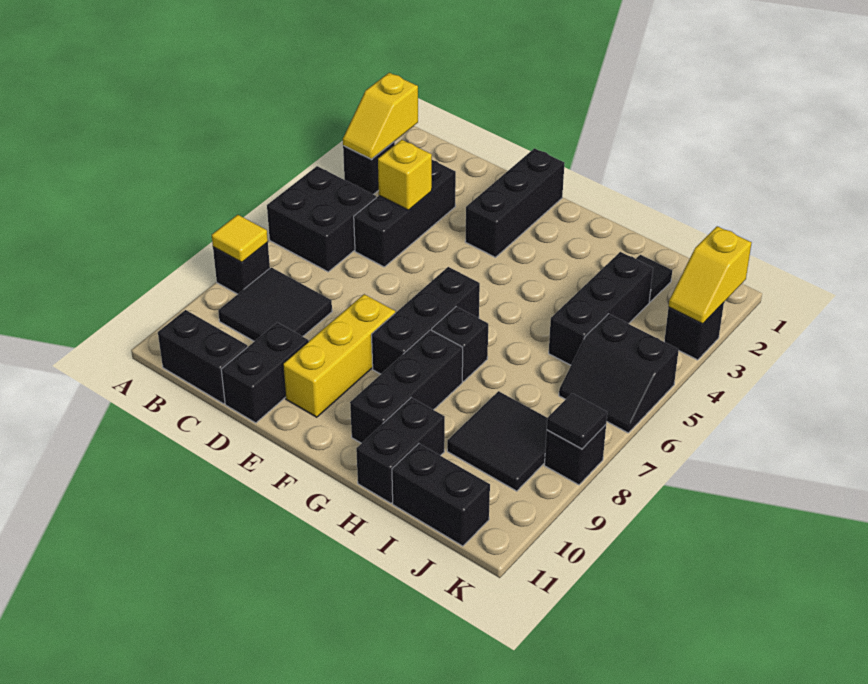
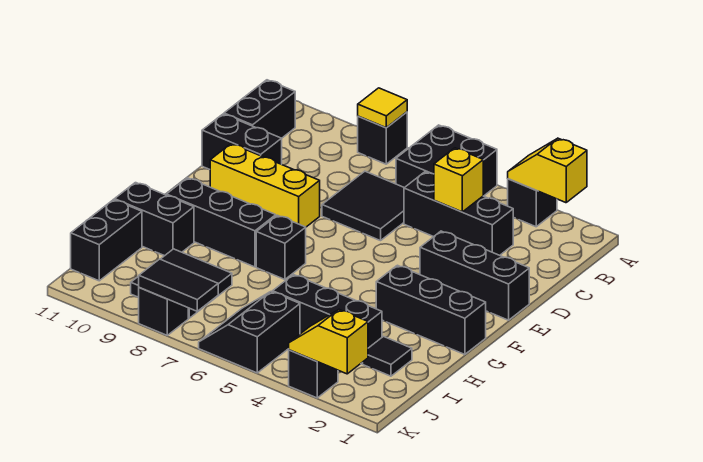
black 2x2 tile [218,267,332,341] -> black 2x2 tile moved to [322,171,404,241]
black 1x3 brick [372,267,480,374] -> black 1x3 brick moved to [376,265,486,355]
black 1x1 tile [547,393,607,449] -> black 1x2 tile [139,259,218,311]

